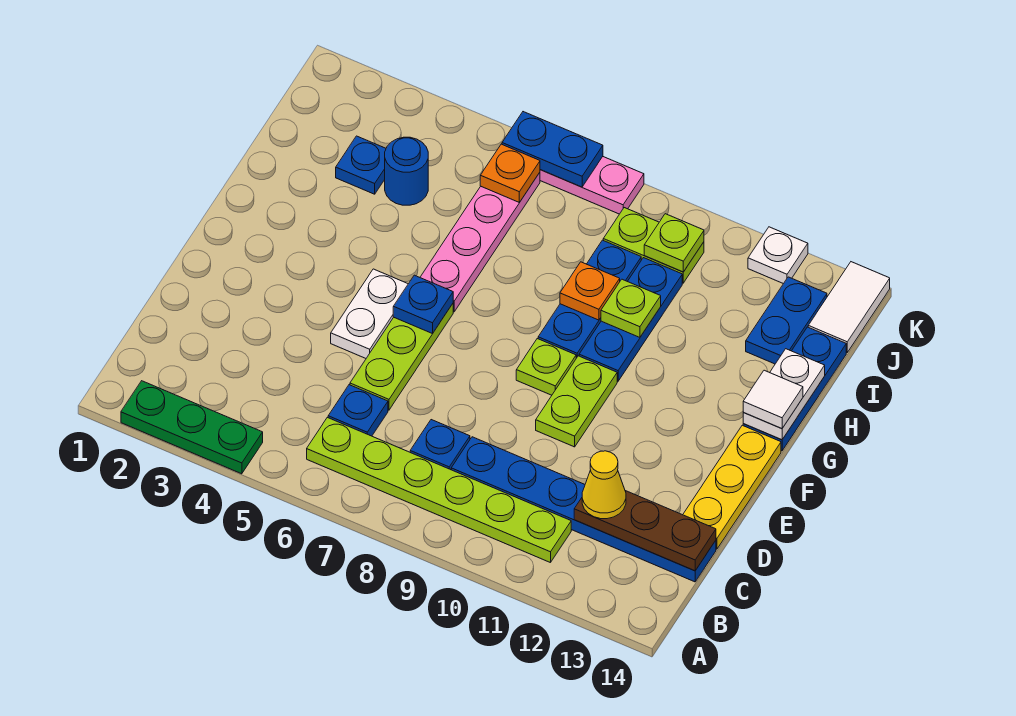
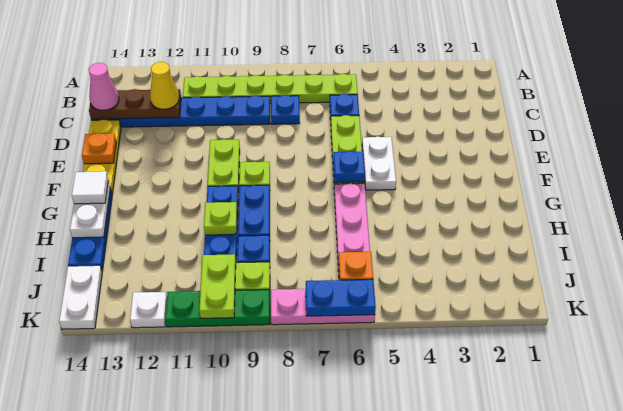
green 1x3 plate [121,381,263,474] -> green 1x3 plate moved to [165,290,270,327]
none -> pink 1x1 cone [89,63,119,110]
orange 1x1 plate [560,262,620,320] -> orange 1x1 plate moved to [82,133,116,164]
blue 1x1 plate [336,136,386,194] -> none
blue 1x1 round brick [385,137,428,205] -> none
blue 1x2 plate [746,277,827,364] -> none
lime 1x1 plate [644,214,704,272] -> lime 1x2 plate [199,254,236,318]
white 1x2 tile [808,262,890,352] -> white 1x2 plate [59,265,102,329]

